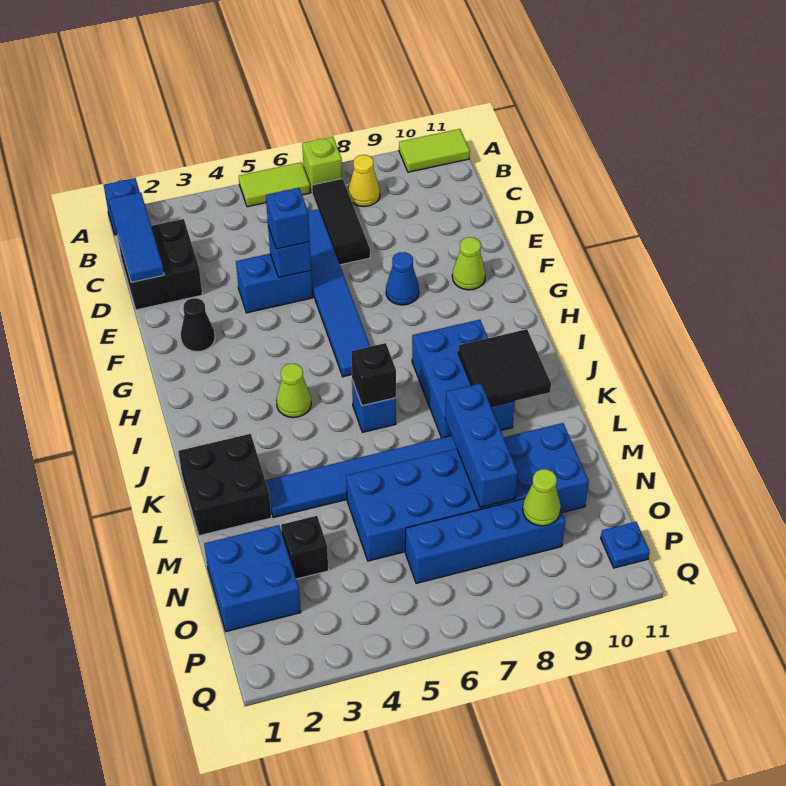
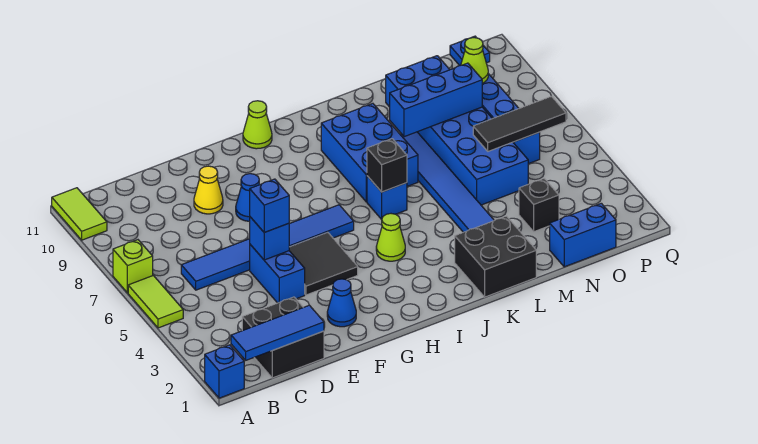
black 1x3 tile [312,179,370,265] -> black 1x3 tile moved to [473,96,566,151]
yellow 1x1 cone [348,155,380,207] -> yellow 1x1 cone moved to [194,166,223,214]
black 1x1 cone [181,298,215,352] -> blue 1x1 cone [327,279,356,327]
lime 1x1 cone [452,237,486,290] -> lime 1x1 cone moved to [243,101,272,149]
blue 2x3 brick [412,320,515,438] -> blue 2x3 brick turned to [321,103,418,202]
black 2x2 tile [458,329,551,406] -> black 2x2 tile moved to [289,232,358,295]
blue 2x2 brick [204,525,301,632] -> blue 1x2 brick [550,203,616,267]

